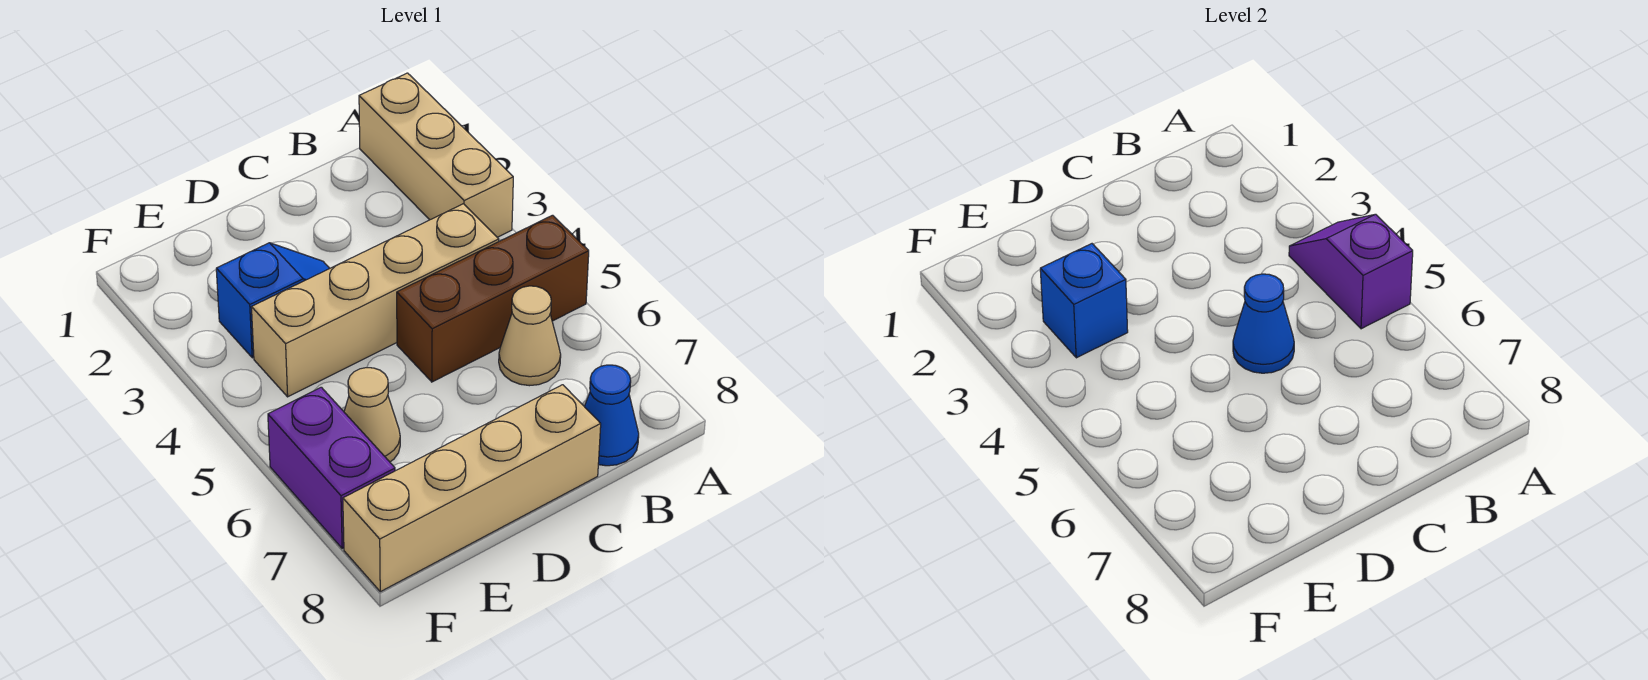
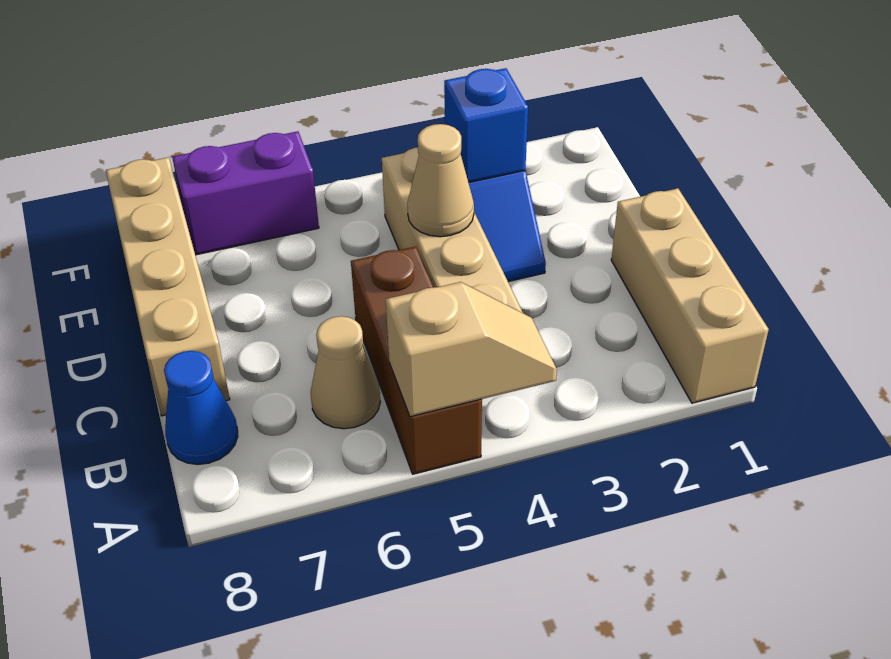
tan 1x3 brick [359,73,513,237] -> tan 1x3 brick turned to [611,188,769,403]
purple 1x2 slope [1289,214,1413,329] -> tan 1x2 slope [386,282,557,417]
blue 1x1 cone [1233,274,1294,373] -> none
tan 1x1 cone [344,368,400,462] -> tan 1x1 cone moved to [407,124,474,237]

